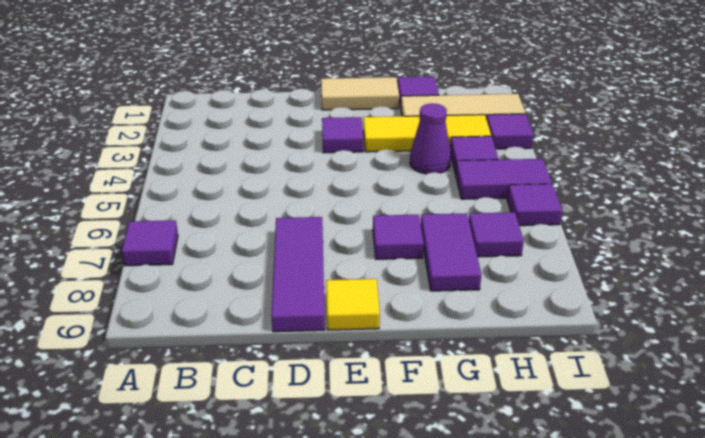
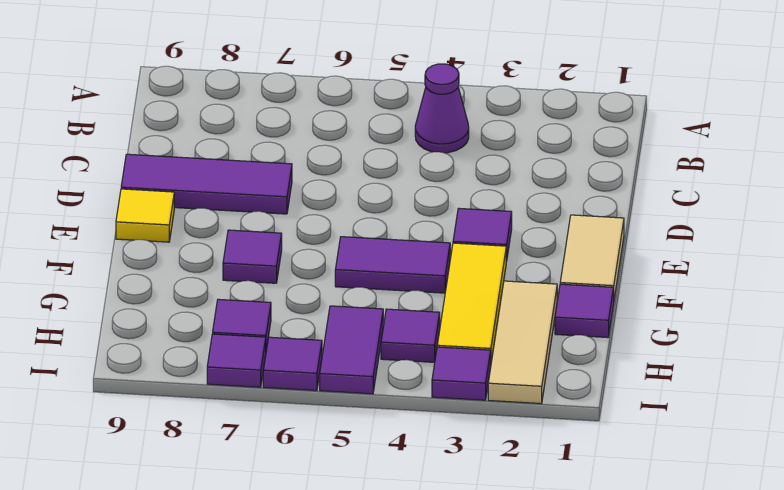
purple 1x1 tile [122,220,178,266] -> purple 1x1 tile moved to [207,334,266,387]
purple 1x1 cone [410,103,451,174] -> purple 1x1 cone moved to [415,64,469,153]
purple 1x2 tile [421,213,481,291] -> purple 1x2 tile moved to [335,237,450,293]

